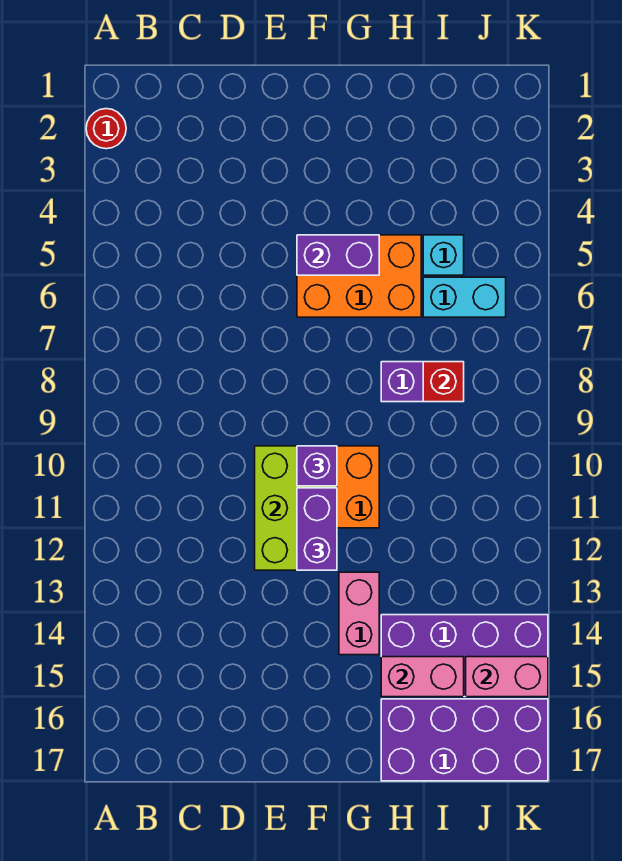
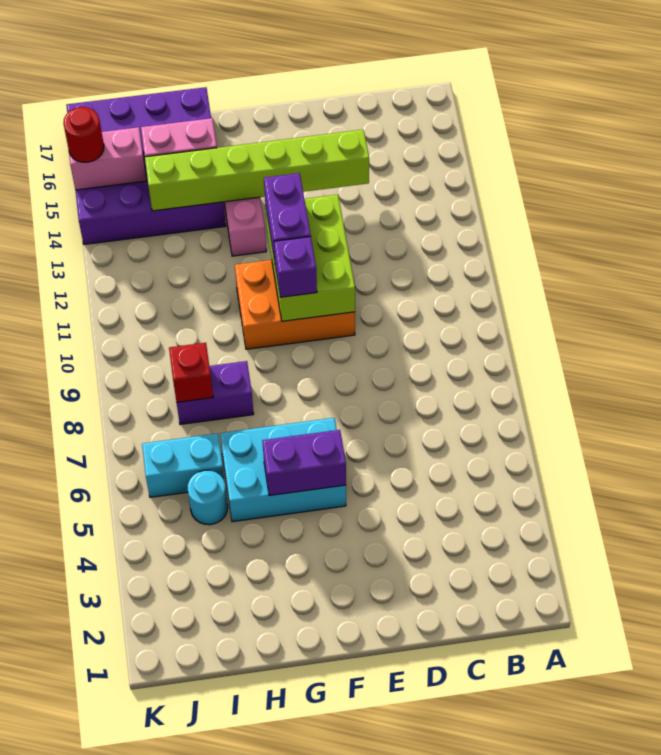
red 1x1 round brick [86,109,126,149] -> red 1x1 round brick moved to [63,107,104,162]
none -> lime 1x6 brick [145,130,369,211]
orange 2x3 brick [297,235,421,317] -> cyan 2x3 brick [220,418,346,522]
cyan 1x1 brick [423,235,464,275] -> cyan 1x1 round brick [188,470,228,525]

